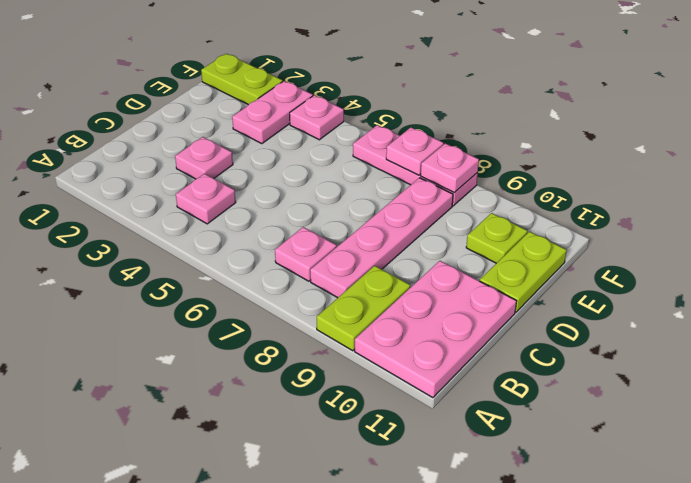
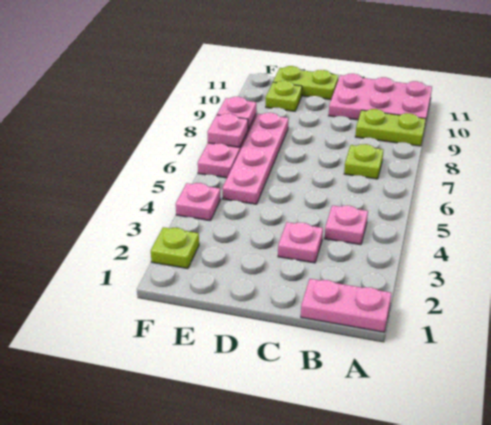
pink 1x1 plate [275,227,337,281] -> lime 1x1 plate [344,144,383,179]
pink 1x4 plate [310,178,453,298] -> pink 1x4 plate turned to [222,113,288,204]
pink 1x2 plate [232,81,313,144] -> pink 1x2 plate moved to [301,279,391,332]
lime 1x2 plate [201,54,283,105] -> lime 1x1 plate [151,227,199,269]

